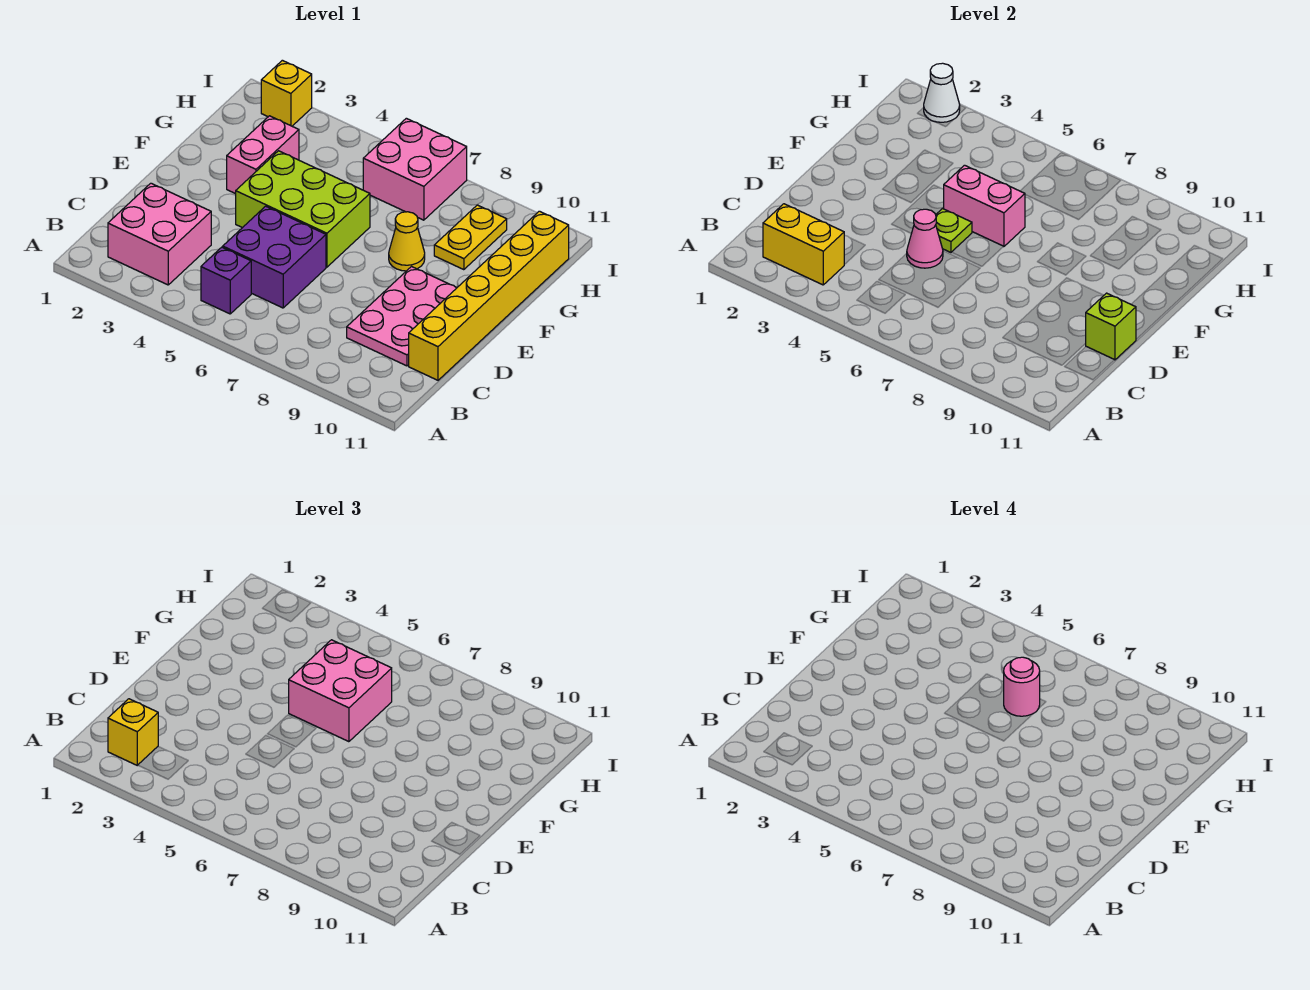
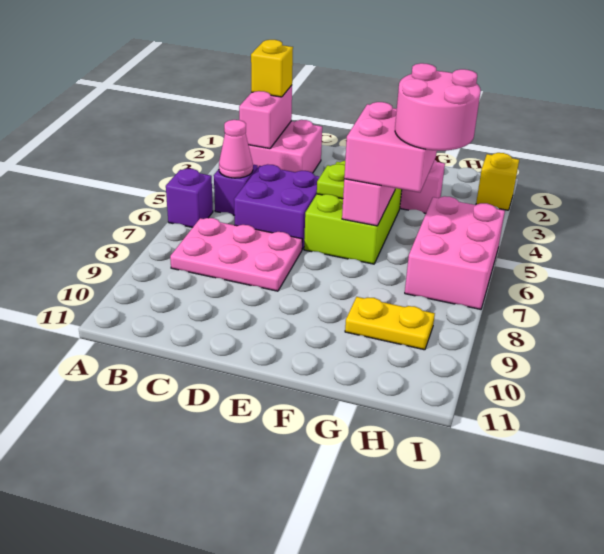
none -> purple 1x1 brick [166,169,213,227]
yellow 1x2 brick [763,204,845,285] -> pink 1x2 brick [239,85,292,149]
pink 2x3 plate [347,267,457,366] -> pink 2x3 plate moved to [170,218,302,291]
yellow 1x6 brick [409,211,569,380] -> none
pink 1x1 cone [907,209,943,268] -> pink 1x1 cone moved to [219,120,253,178]
lime 1x1 brick [1085,293,1136,360] -> none
yellow 1x1 cone [389,212,425,271] -> none
pink 1x1 round brick [1004,657,1040,716] -> pink 2x2 round brick [395,63,481,151]
pink 2x2 brick [363,118,467,220] -> pink 2x3 brick [405,196,505,309]
white 1x1 cone [924,63,960,122] -> none

